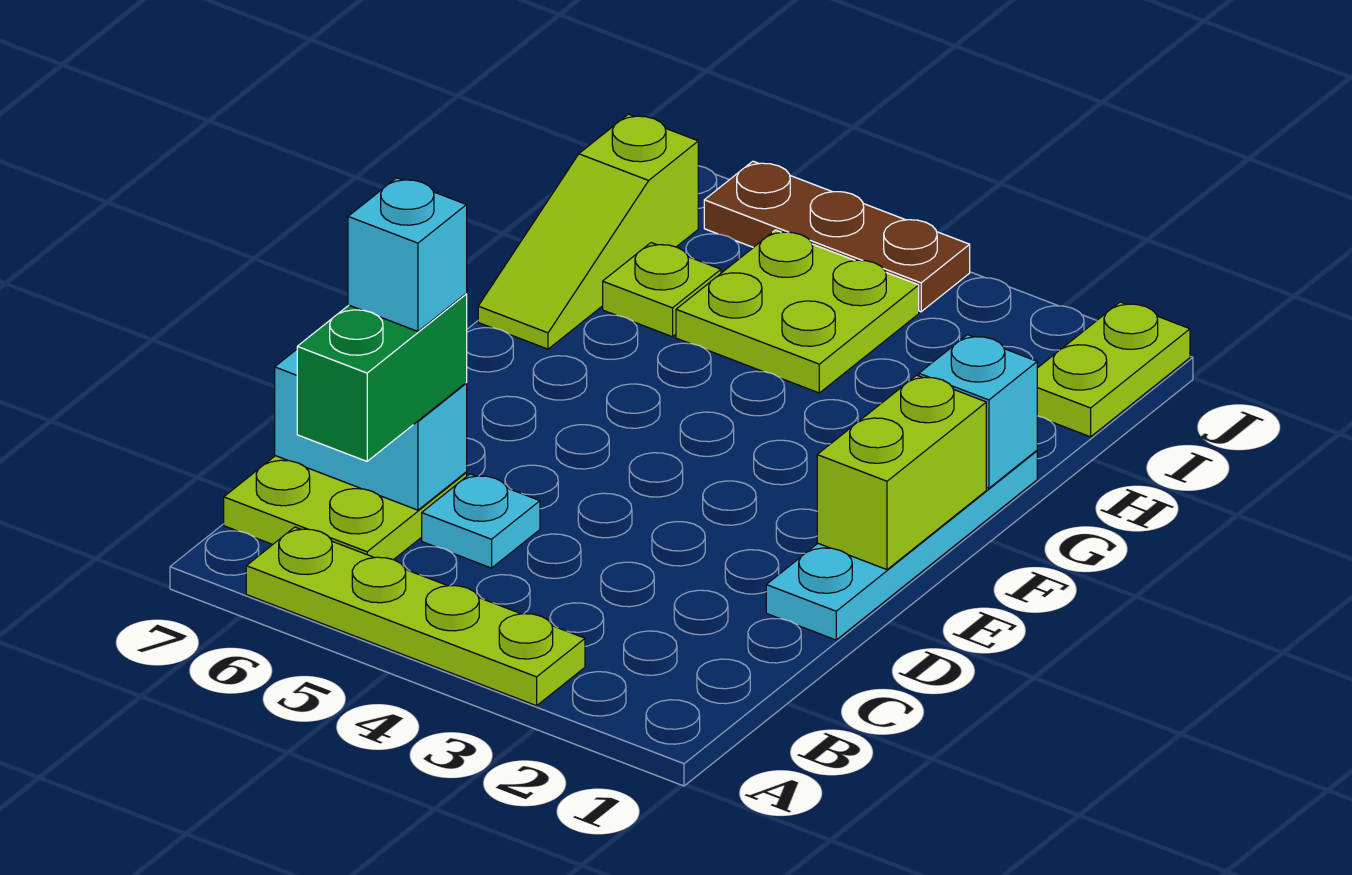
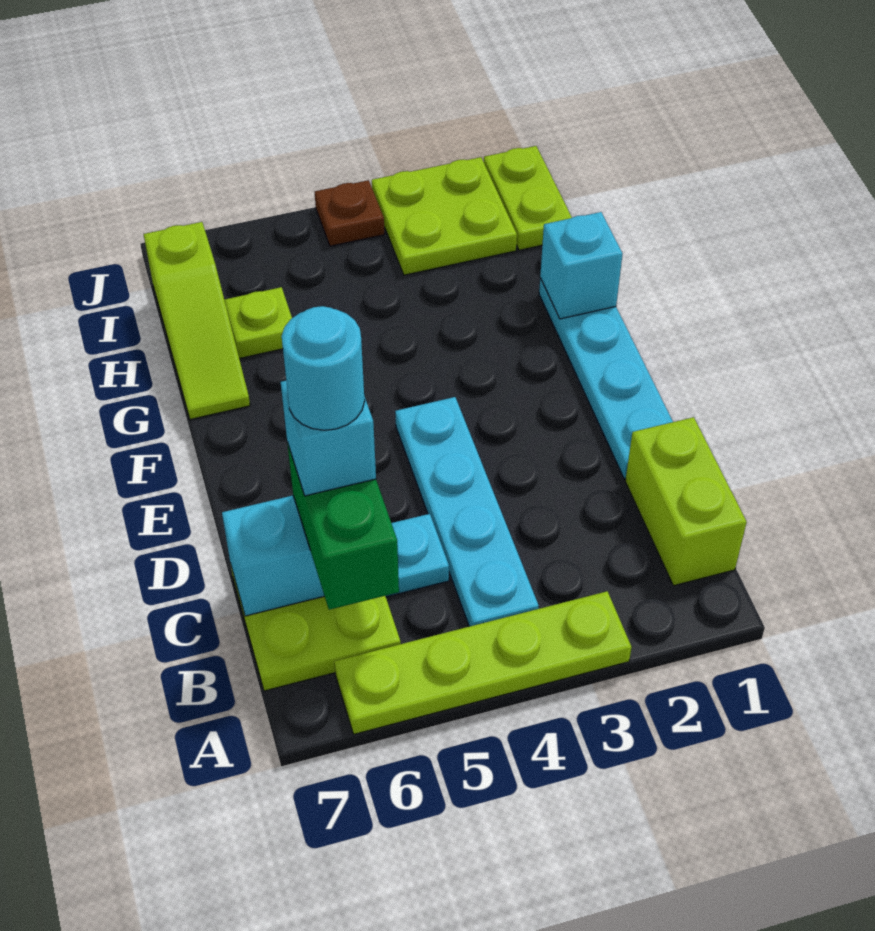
none -> cyan 1x4 plate [395,397,539,627]
none -> cyan 1x1 round brick [282,306,365,430]
lime 1x2 brick [817,375,986,570] -> lime 1x2 brick moved to [625,417,747,586]
lime 2x2 plate [676,230,919,393] -> lime 2x2 plate moved to [372,157,517,275]
brown 1x3 plate [704,161,970,312] -> brown 1x1 plate [315,180,385,246]

